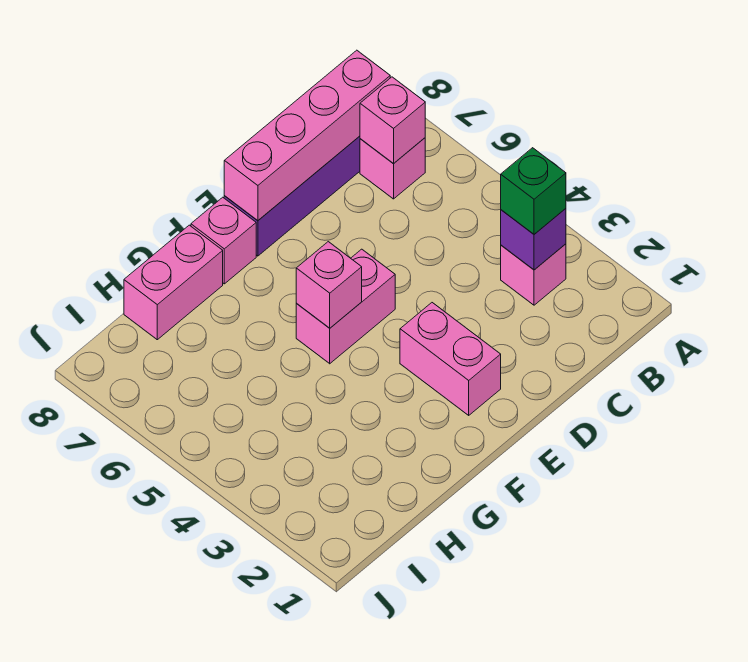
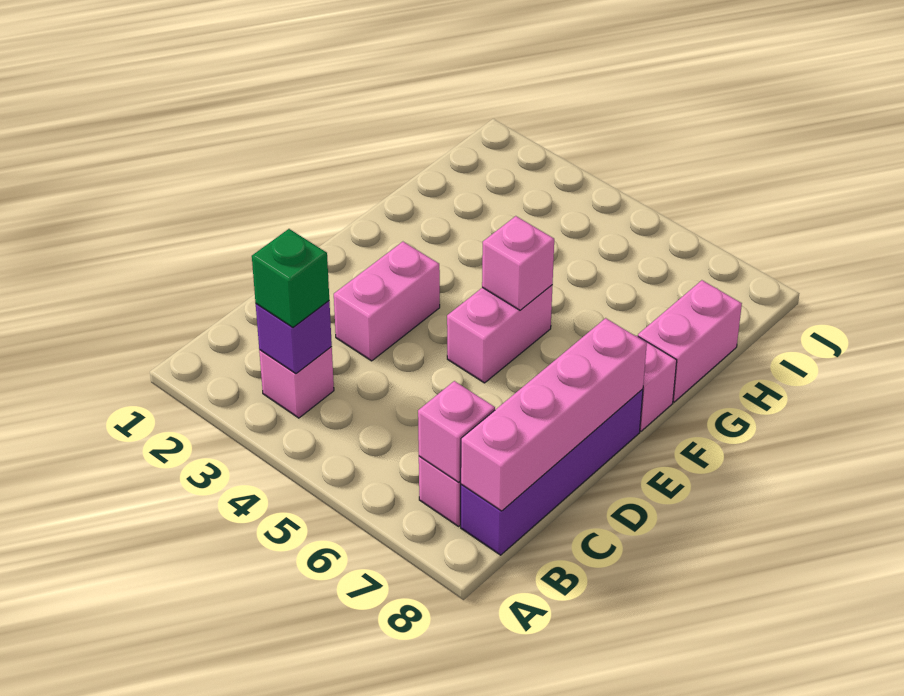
pink 1x2 brick [400,303,501,415] -> pink 1x2 brick turned to [334,242,440,361]

